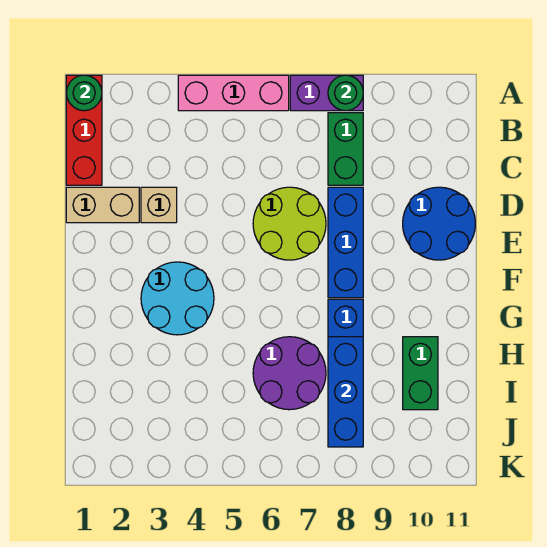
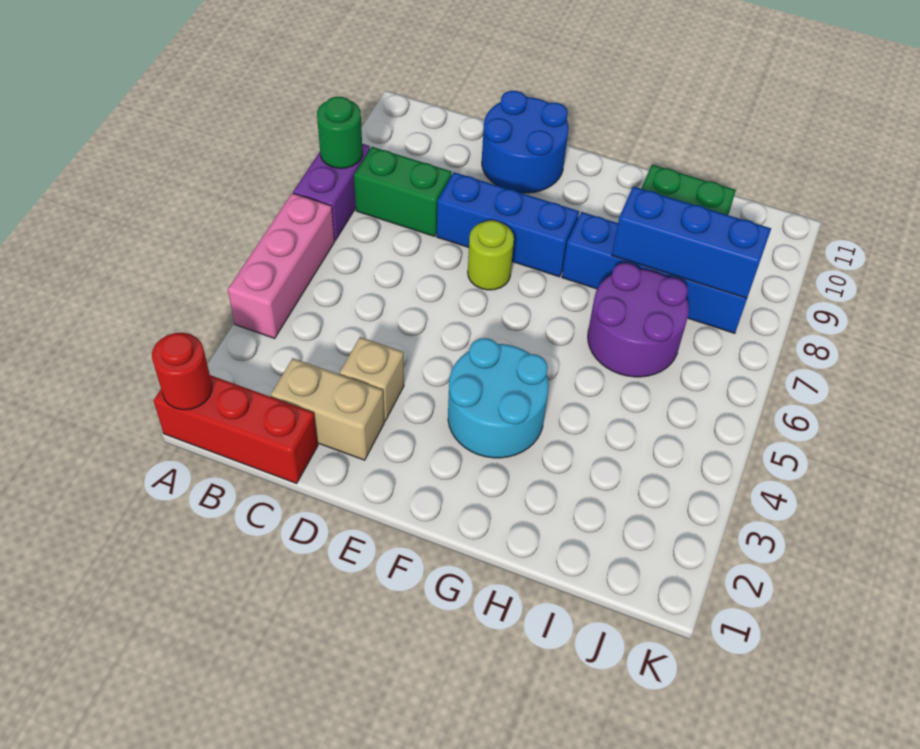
green 1x1 round brick [66,75,102,111] -> red 1x1 round brick [152,333,212,410]
tan 1x2 brick [66,187,139,223] -> tan 1x2 brick turned to [271,358,384,460]
lime 2x2 round brick [253,187,326,260] -> lime 1x1 round brick [468,220,514,290]

